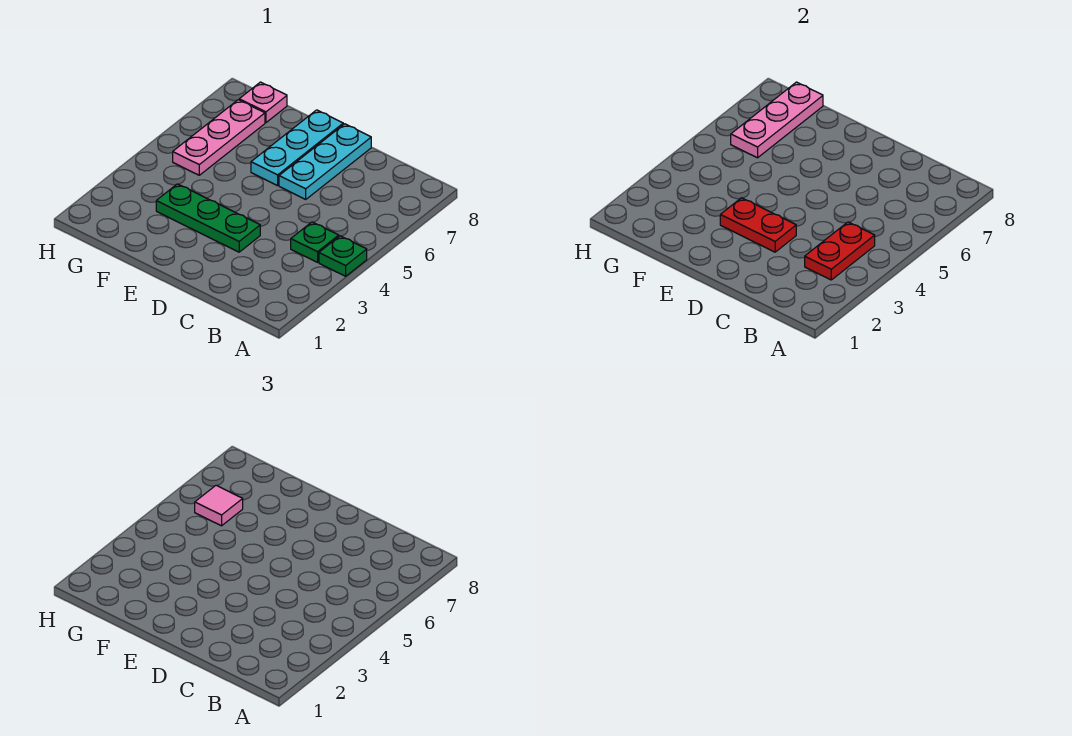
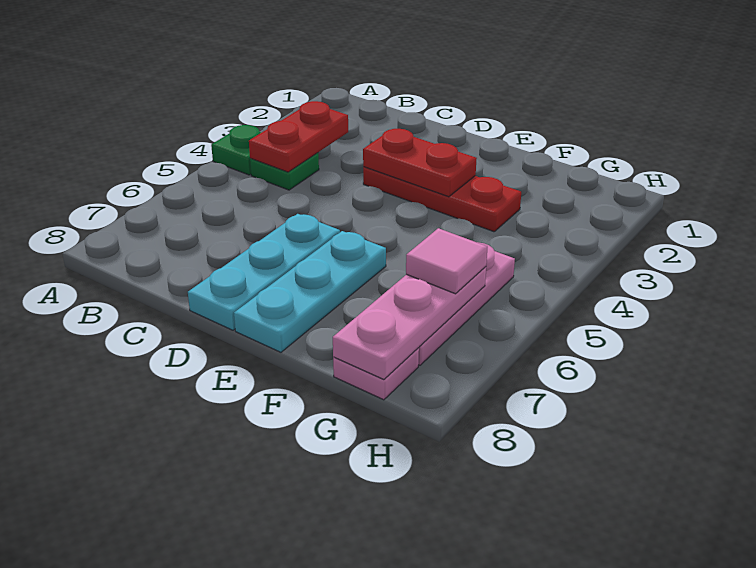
green 1x3 plate [156,184,260,252] -> red 1x3 plate [363,167,521,232]

